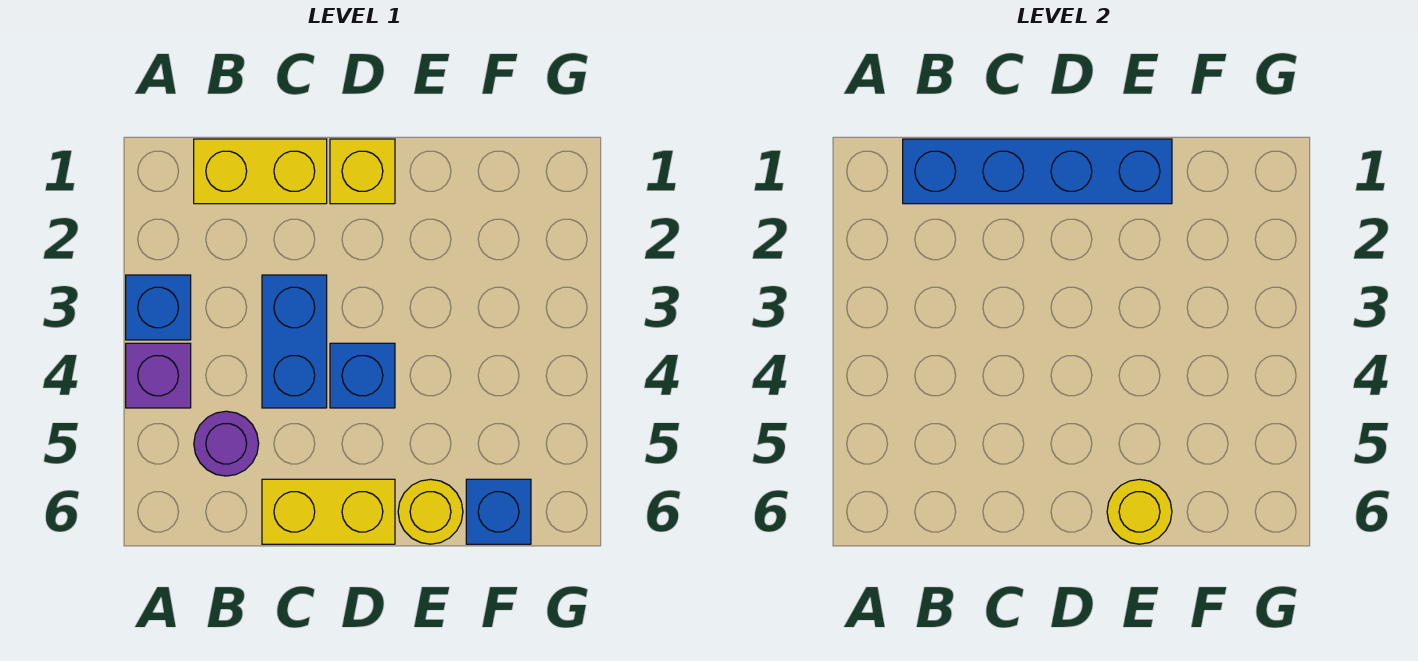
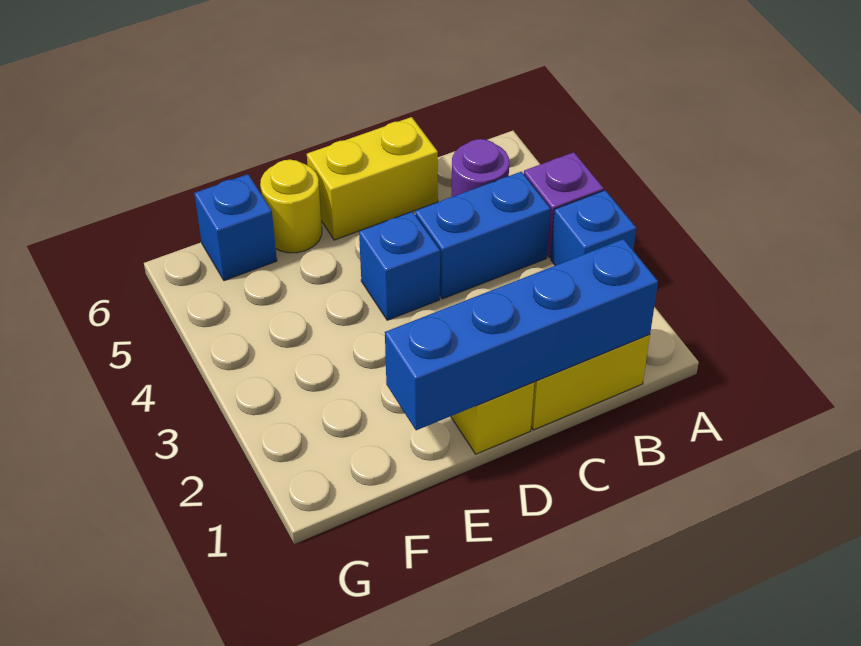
blue 1x2 brick [262,275,327,408] -> blue 1x2 brick turned to [415,172,550,299]
yellow 1x1 round brick [1107,479,1172,544] -> none

